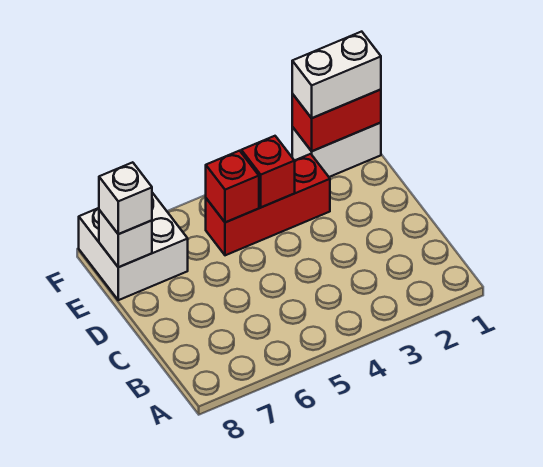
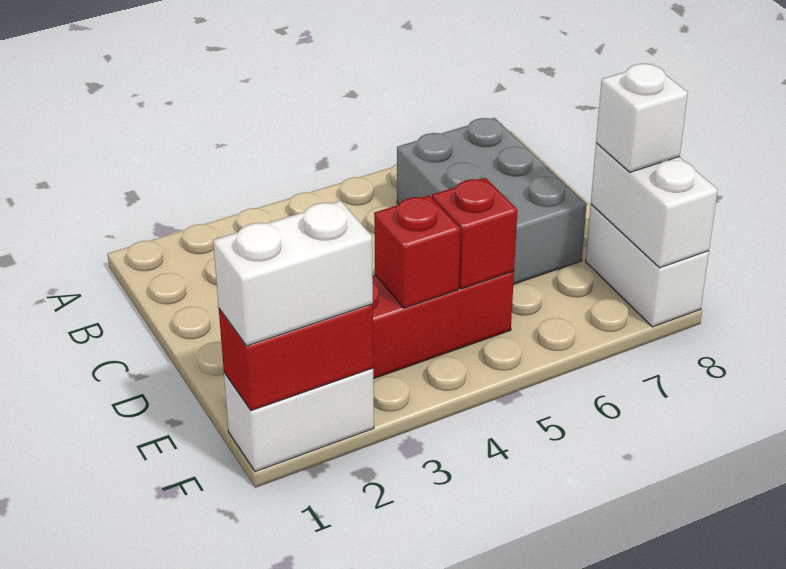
none -> grey 2x3 brick [397,118,587,284]
white 2x2 brick [79,193,188,300] -> white 1x2 brick [586,205,709,327]
white 1x1 brick [99,210,152,267] -> white 1x2 brick [591,143,718,268]

